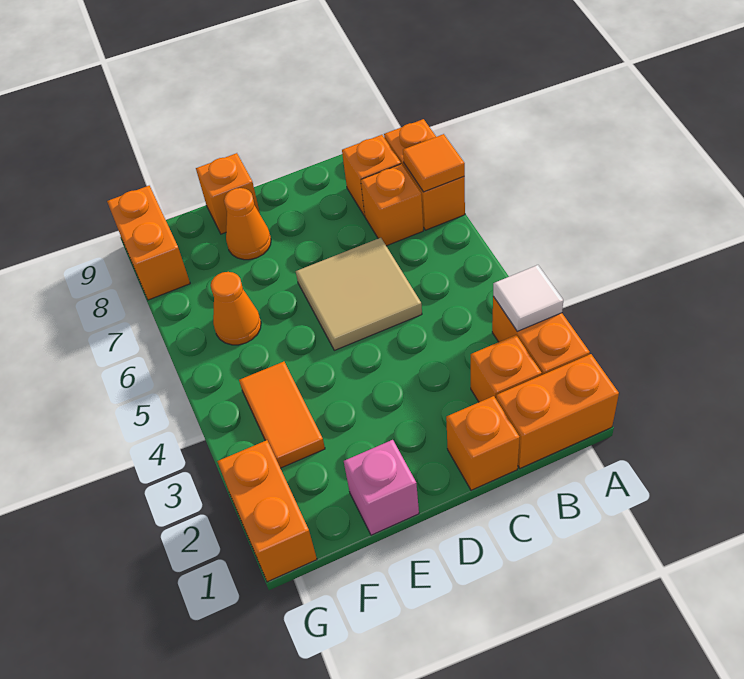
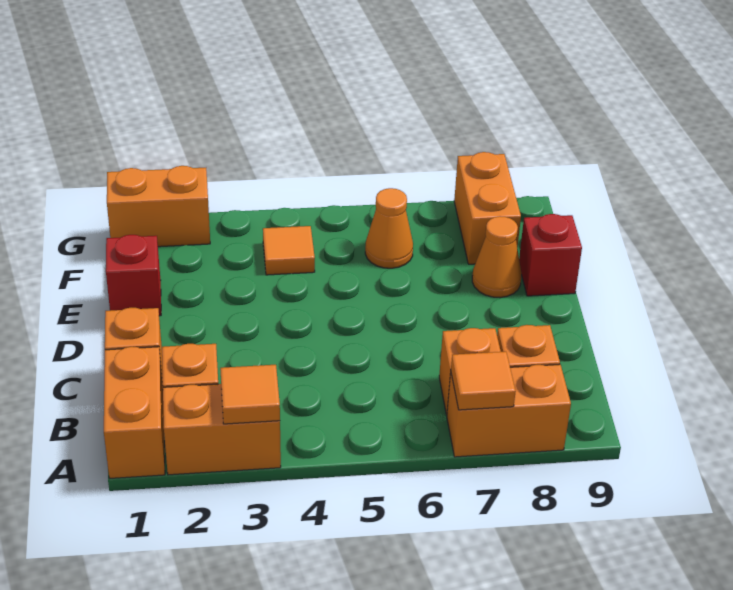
white 1x1 tile [493,265,563,331] -> orange 1x1 tile [220,365,280,424]
tan 2x2 tile [296,238,422,350] -> none
pink 1x1 brick [344,440,419,535] -> red 1x1 brick [106,235,161,316]
orange 1x1 brick [196,153,260,234] -> red 1x1 brick [519,214,582,296]
orange 1x2 tile [239,362,325,468] -> orange 1x1 tile [263,226,315,275]
orange 1x2 brick [107,186,190,300] -> orange 1x2 brick turned to [454,152,521,264]

